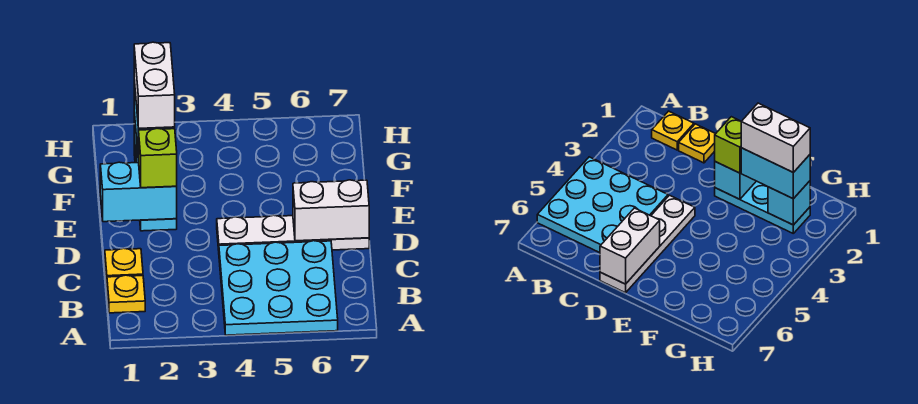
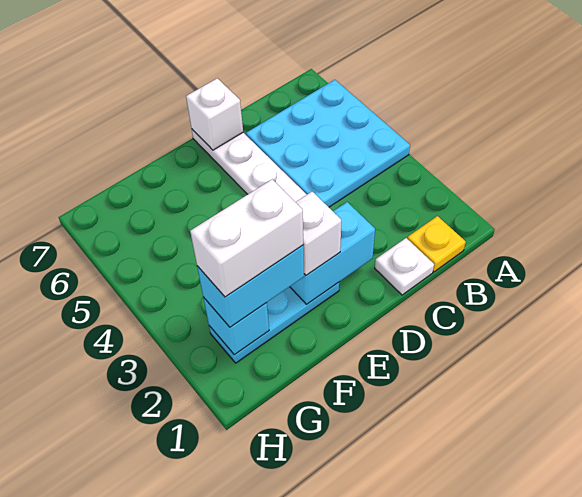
yellow 1x1 plate [105,248,143,281] -> white 1x1 plate [375,238,434,295]
white 1x2 brick [293,180,369,241] -> white 1x1 brick [186,78,243,150]
cyan 1x2 brick [100,162,177,222] -> cyan 1x2 brick turned to [290,202,375,304]
lime 1x1 brick [139,128,177,188] -> white 1x1 brick [296,192,341,275]

